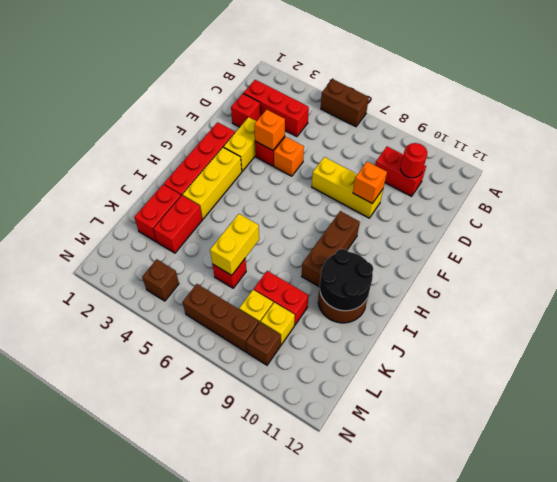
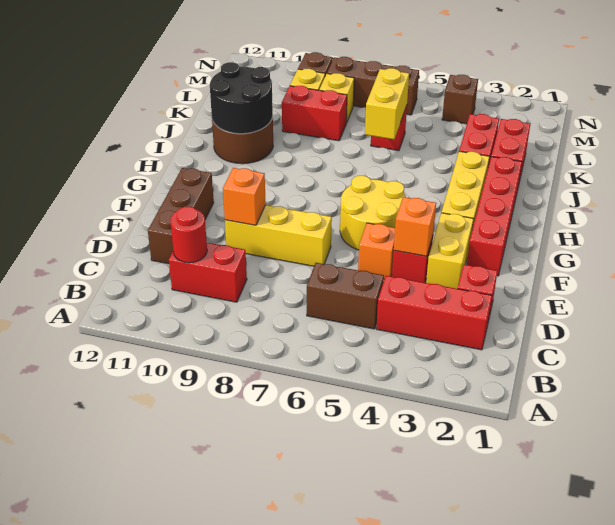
brown 1x2 brick [321,79,369,127] -> brown 1x2 brick moved to [307,263,384,329]
none -> yellow 2x2 round brick [340,176,406,250]
brown 1x3 brick [302,211,360,287] -> brown 1x3 brick moved to [148,168,214,264]

